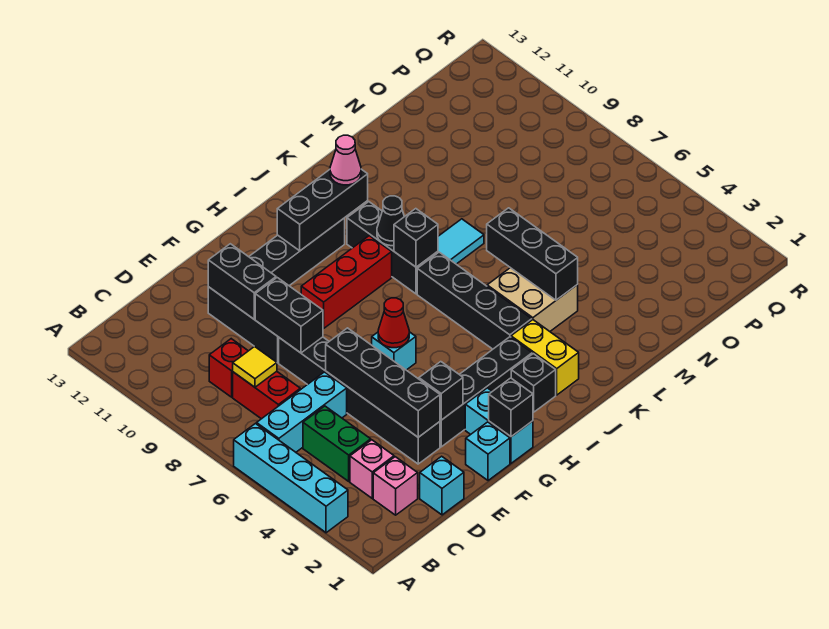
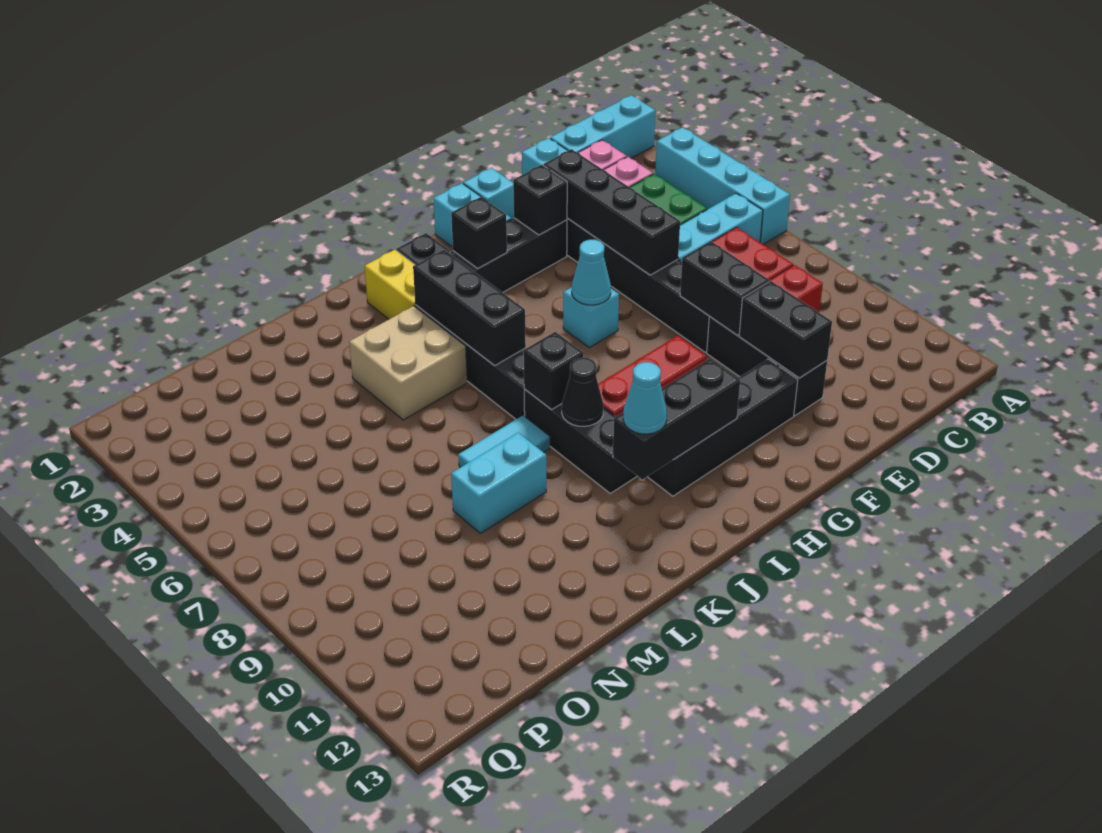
none -> cyan 1x3 brick [550,95,655,158]
yellow 1x1 tile [233,346,277,387] -> none
black 1x1 brick [489,378,533,437] -> black 1x1 brick moved to [451,197,507,268]
red 1x1 cone [378,298,409,348] -> cyan 1x1 cone [572,240,611,305]
pink 1x1 cone [330,135,361,185] -> cyan 1x1 cone [623,362,667,434]
black 1x3 brick [487,208,578,300] -> black 1x3 brick moved to [413,250,526,366]
none -> cyan 1x2 brick [451,433,546,533]

